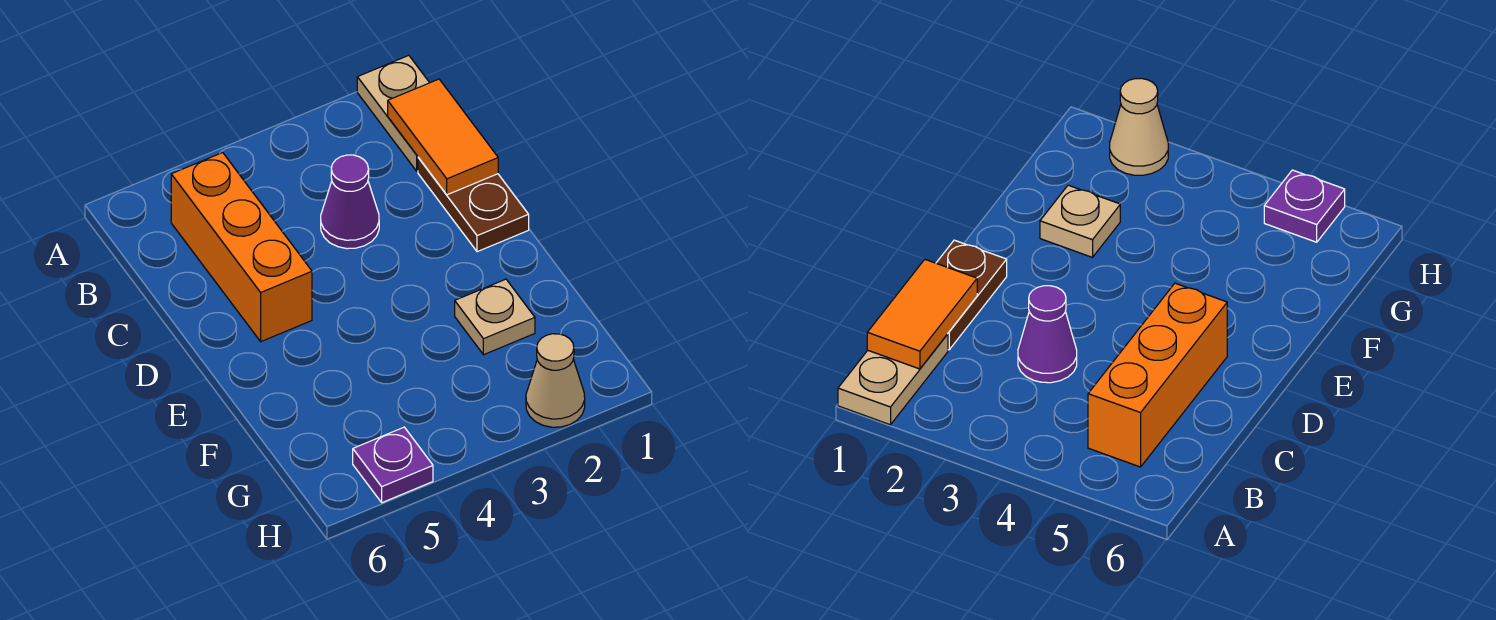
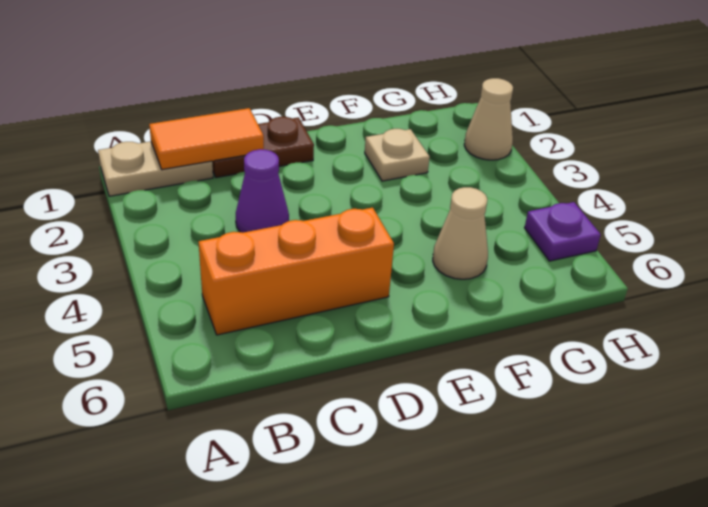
none -> tan 1x1 cone [433,187,488,279]

